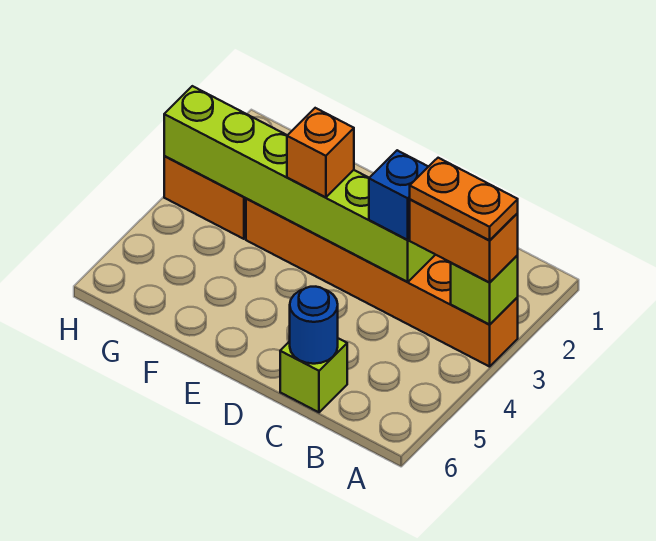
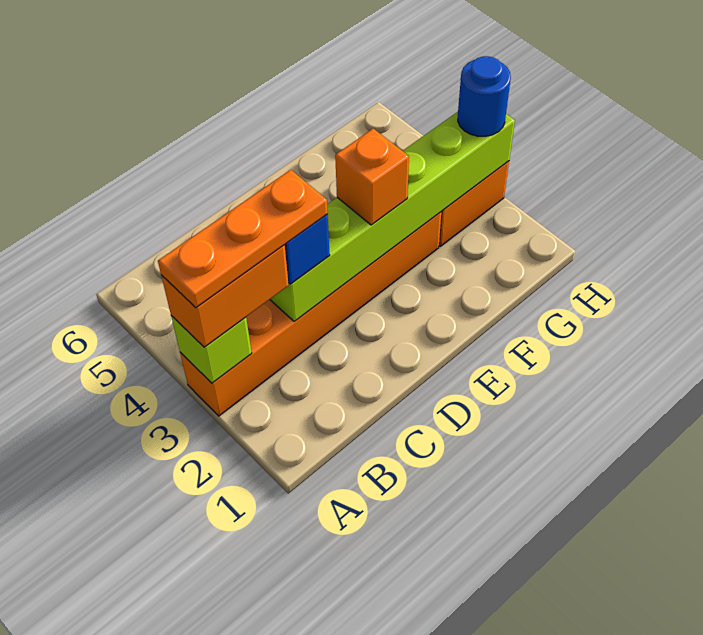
orange 1x2 plate [410,158,518,240] -> orange 1x3 plate [158,170,328,308]
lime 1x1 brick [280,338,347,412] -> none
blue 1x1 round brick [290,287,338,364] -> blue 1x1 round brick moved to [458,56,511,136]

